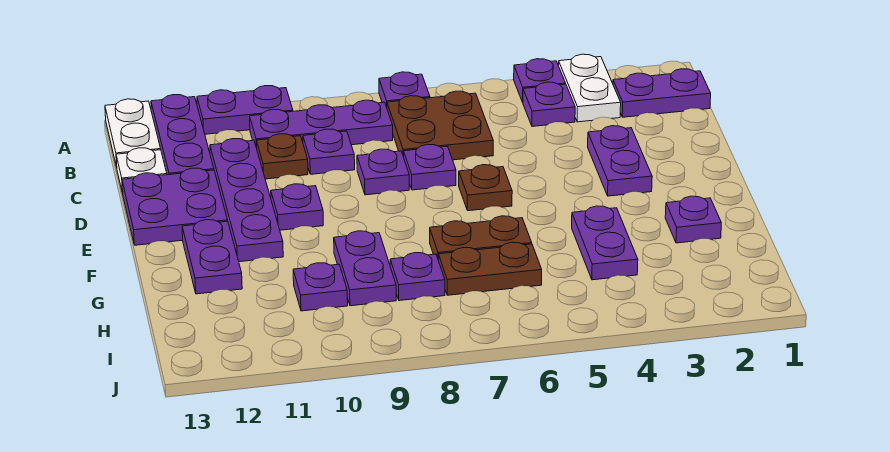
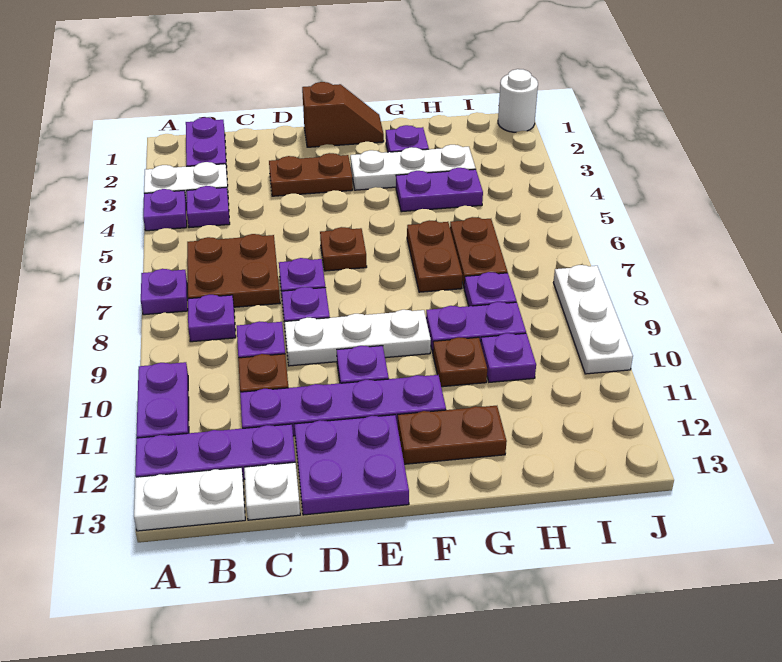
purple 1x3 plate [250,100,393,148] -> purple 1x1 plate [188,295,236,342]
purple 1x2 plate [588,126,652,196] -> brown 1x2 plate [269,153,353,196]
none -> white 1x3 plate [284,310,431,366]
none -> brown 1x2 slope [302,82,384,147]
none -> white 1x3 plate [350,145,476,190]
purple 1x2 plate [182,220,242,294] -> brown 1x2 plate [398,406,507,464]
none -> brown 1x1 plate [433,337,487,387]
none -> white 1x1 round brick [498,69,538,132]
none -> white 1x3 plate [553,265,633,374]

